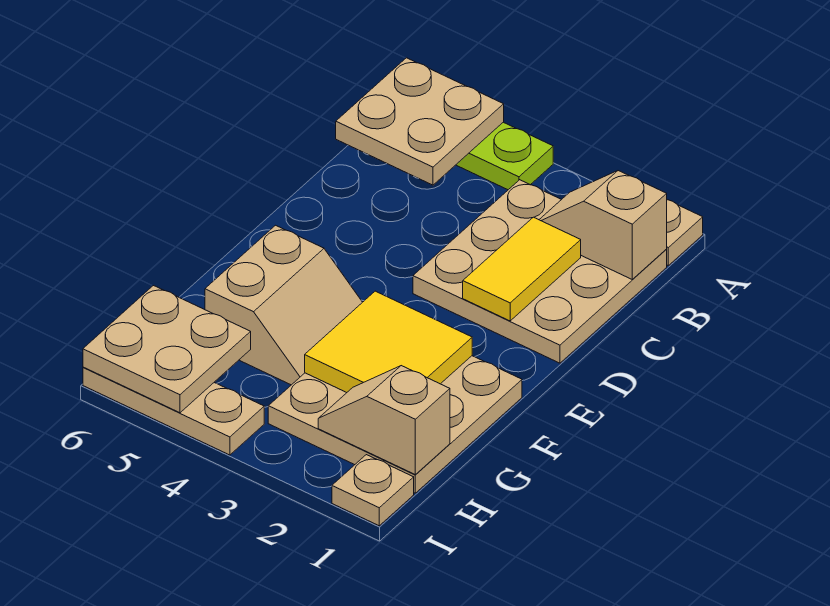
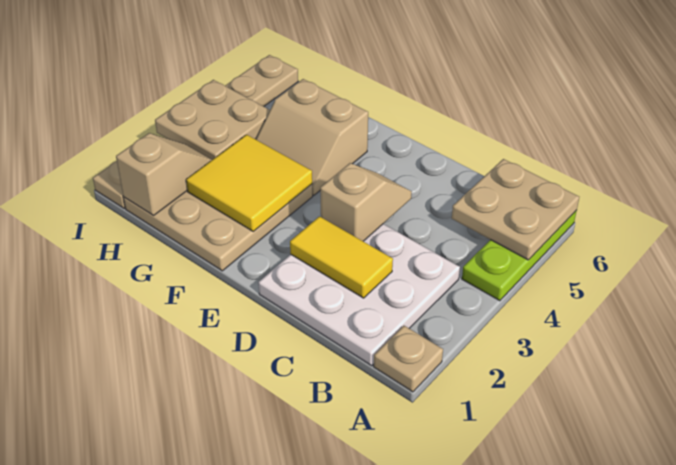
tan 3x3 plate [413,180,667,363] -> white 3x3 plate [258,224,460,366]
tan 1x2 slope [539,171,667,280] -> tan 1x2 slope moved to [320,163,412,241]
tan 2x2 plate [83,286,251,413] -> tan 2x2 plate moved to [155,80,270,160]

